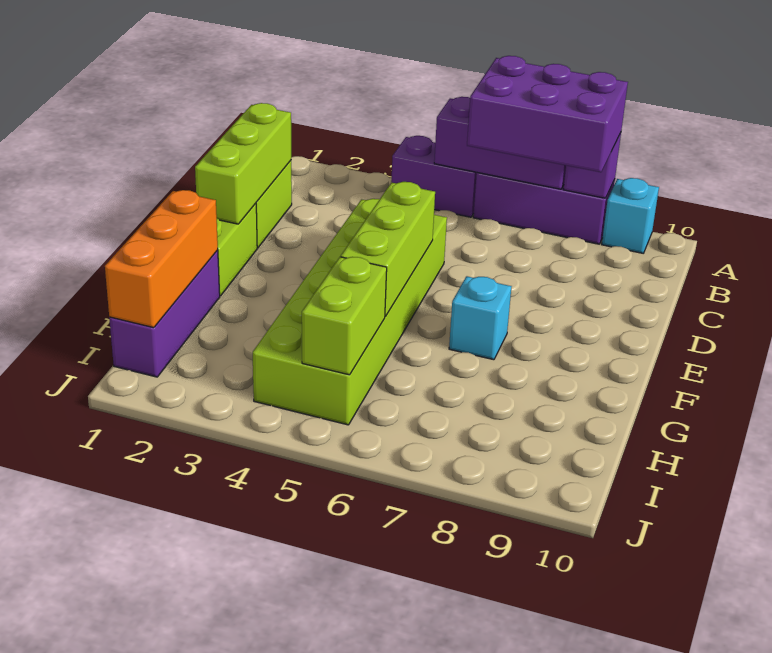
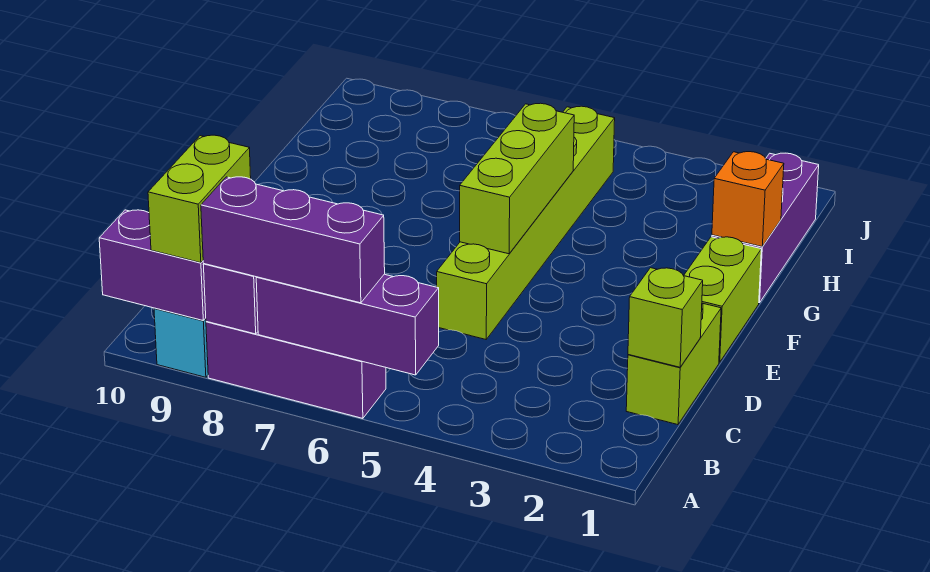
purple 1x2 brick [391,136,477,217] -> purple 1x2 brick moved to [99,210,206,321]
purple 2x3 brick [467,56,628,172] -> purple 1x3 brick [201,177,385,303]
lime 1x3 brick [195,103,291,224] -> lime 1x1 brick [628,268,703,367]
lime 2x6 brick [253,199,447,425] -> lime 1x6 brick [437,106,615,339]
cyan 1x1 brick [449,276,512,360] -> none
orange 1x3 brick [105,190,218,328] -> orange 1x1 brick [712,152,784,247]
lime 1x2 brick [302,257,387,375] -> lime 1x2 brick moved to [148,135,251,263]

